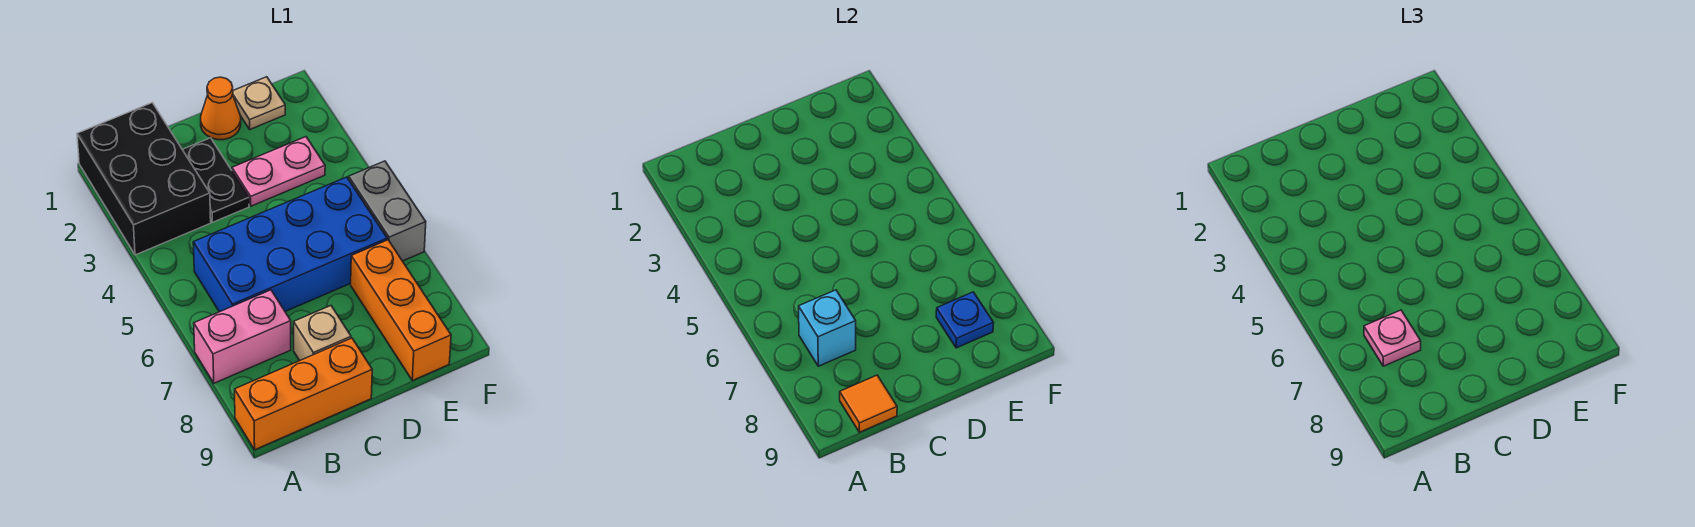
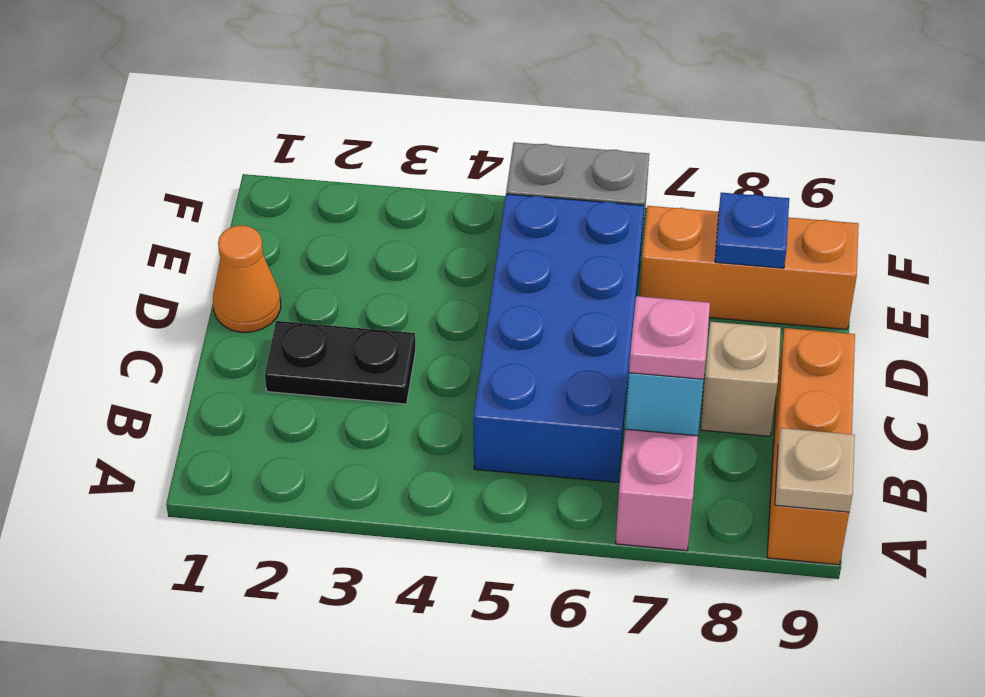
black 2x3 brick [77,103,211,255] -> none
orange 1x1 tile [840,375,897,432] -> none
pink 1x2 plate [232,137,325,206] -> none
tan 1x1 plate [233,77,285,129] -> tan 1x1 plate moved to [775,428,855,512]

